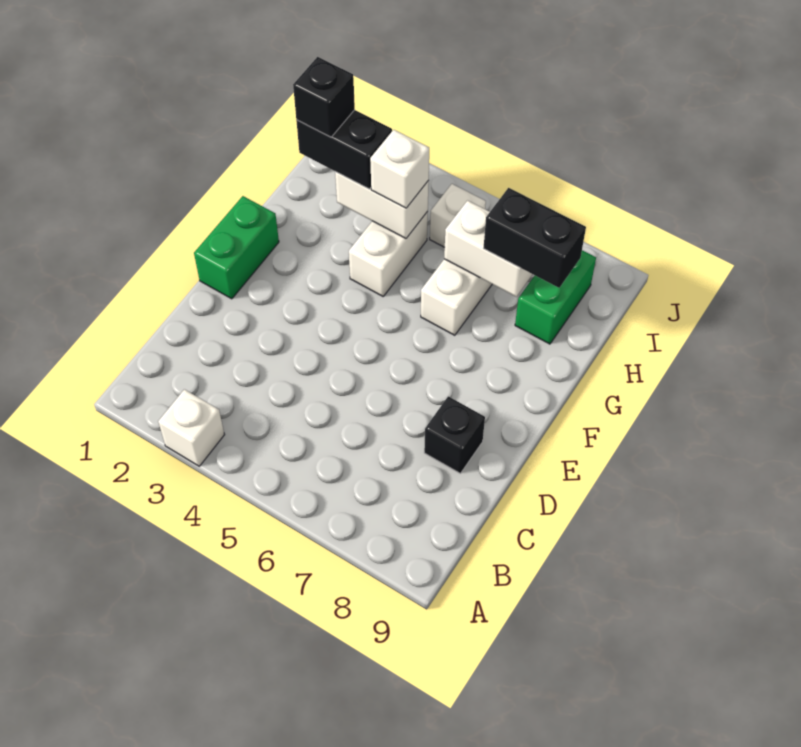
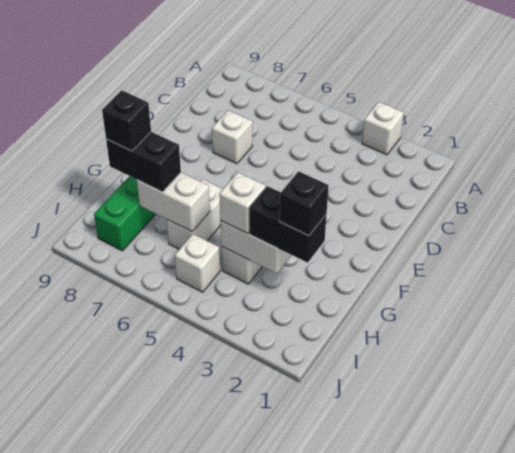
none -> white 1x1 brick [212,110,252,164]
black 1x1 brick [424,396,485,473] -> black 1x1 brick moved to [102,90,151,151]
green 1x2 brick [194,196,279,299] -> none

